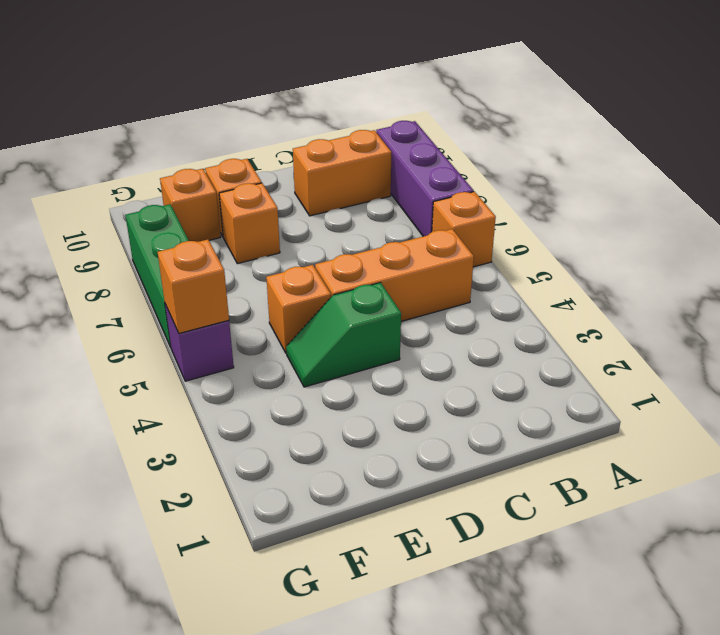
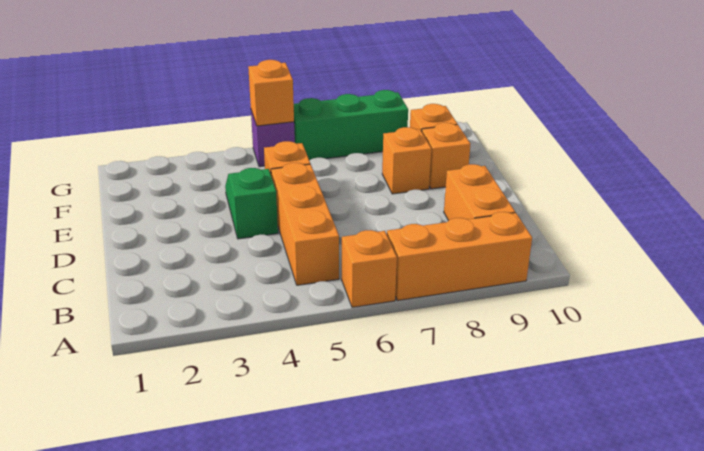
purple 1x3 brick [376,121,474,236] -> orange 1x3 brick [387,212,532,301]

